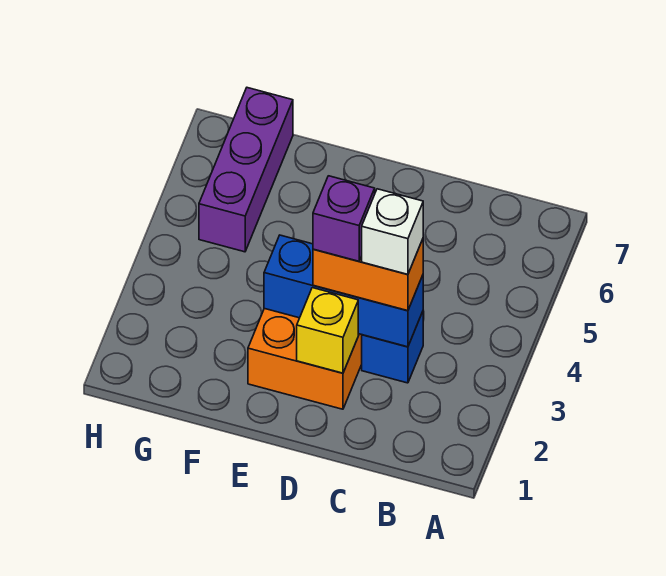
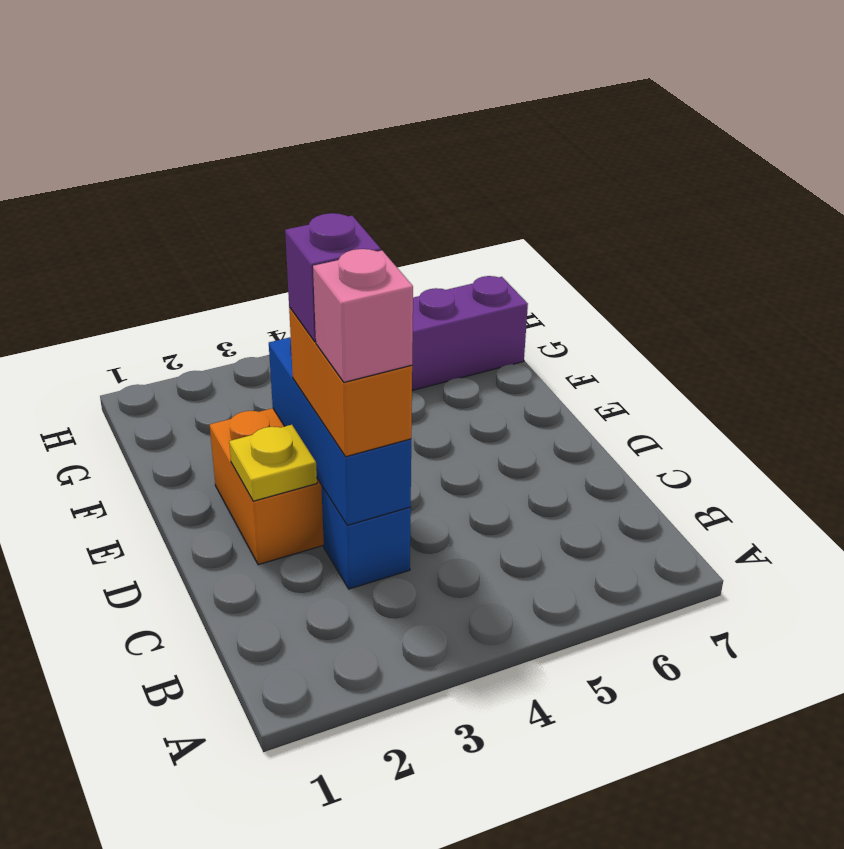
white 1x1 brick [362,189,423,275] -> pink 1x1 brick [313,249,413,382]
yellow 1x1 brick [297,288,358,373] -> yellow 1x1 plate [229,425,317,501]

